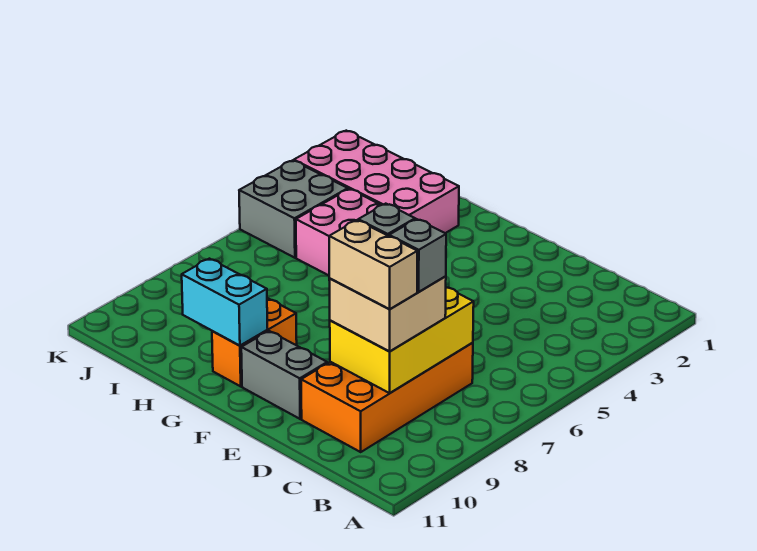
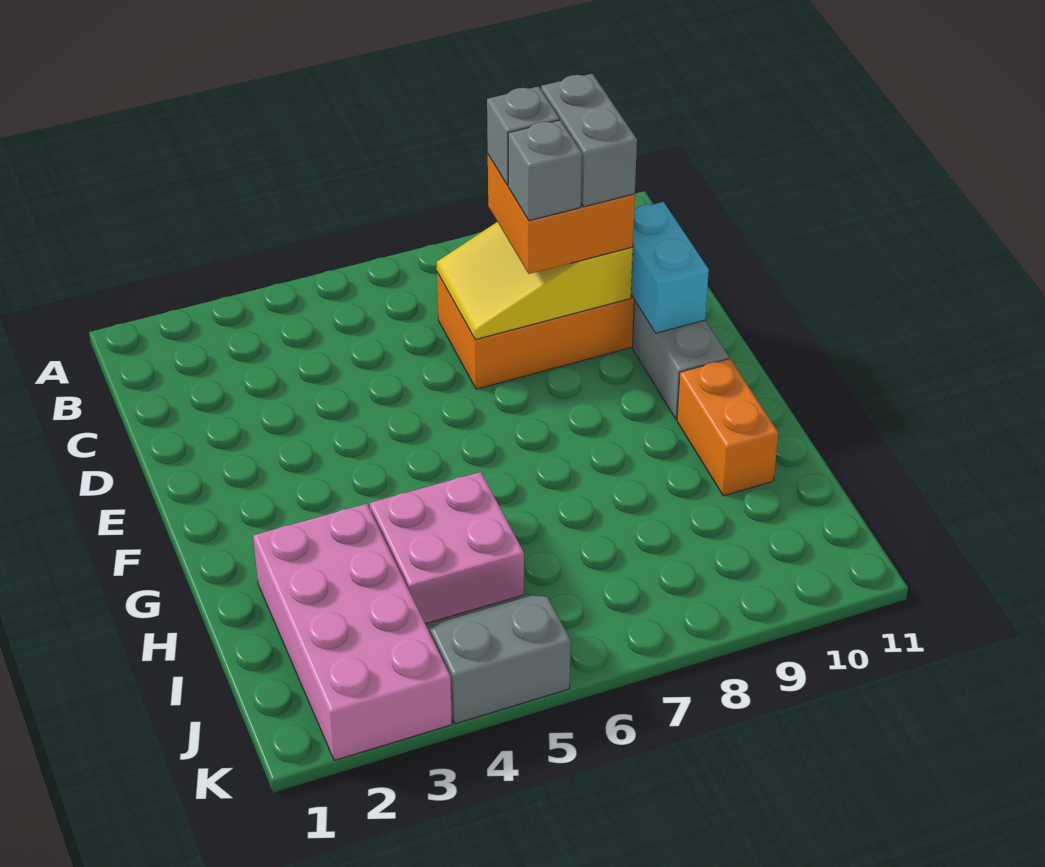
yellow 2x3 brick [330,288,474,393] -> yellow 2x3 slope [437,222,633,340]
tan 2x2 brick [329,276,446,352] -> orange 2x2 brick [488,155,635,274]
tan 1x2 brick [329,220,418,309] -> grey 1x2 brick [541,74,637,207]
orange 1x2 brick [212,299,297,386] -> orange 1x2 brick turned to [677,359,778,496]
cyan 1x2 brick [182,259,268,346] -> cyan 1x2 brick moved to [631,202,709,333]
grey 2x2 brick [239,160,348,258] -> grey 2x2 slope [425,595,571,724]

